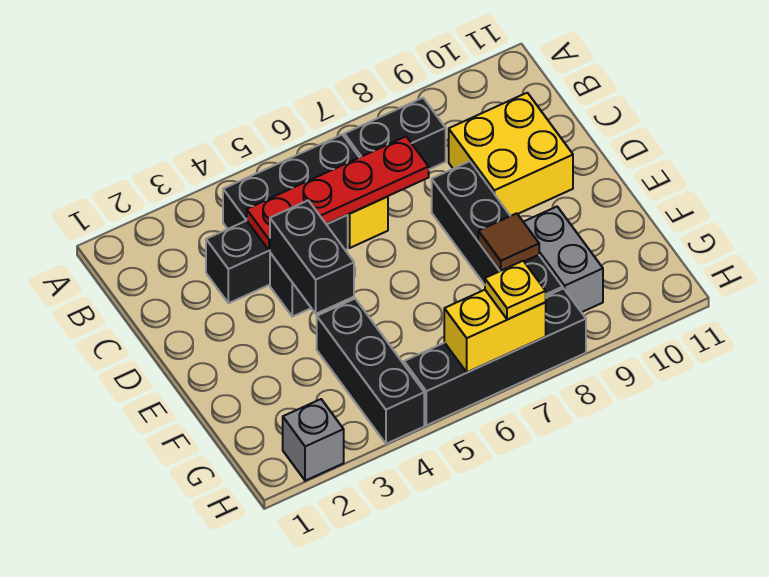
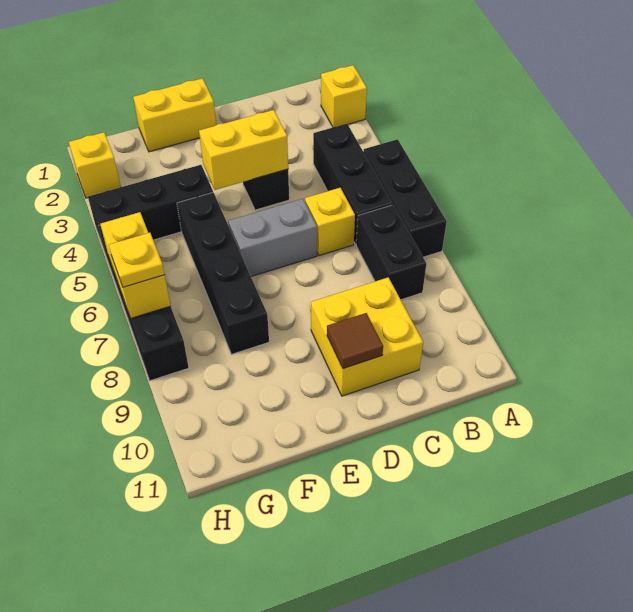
none -> yellow 1x1 brick [321,65,367,127]
black 1x3 brick [206,215,348,303] -> black 1x3 brick moved to [364,139,447,257]
red 1x4 plate [247,137,429,250] -> none
black 1x2 brick [270,200,354,314] -> yellow 1x2 brick [199,110,288,190]
black 1x4 brick [432,161,563,296] -> black 1x4 brick turned to [177,192,269,354]
none -> yellow 1x2 brick [133,78,216,152]
brown 1x1 tile [478,213,539,271] -> brown 1x1 tile moved to [327,313,383,369]
grey 1x2 brick [524,207,603,312] -> grey 1x2 brick moved to [228,199,317,277]
grey 1x1 brick [283,399,344,481] -> yellow 1x1 brick [69,132,121,198]

